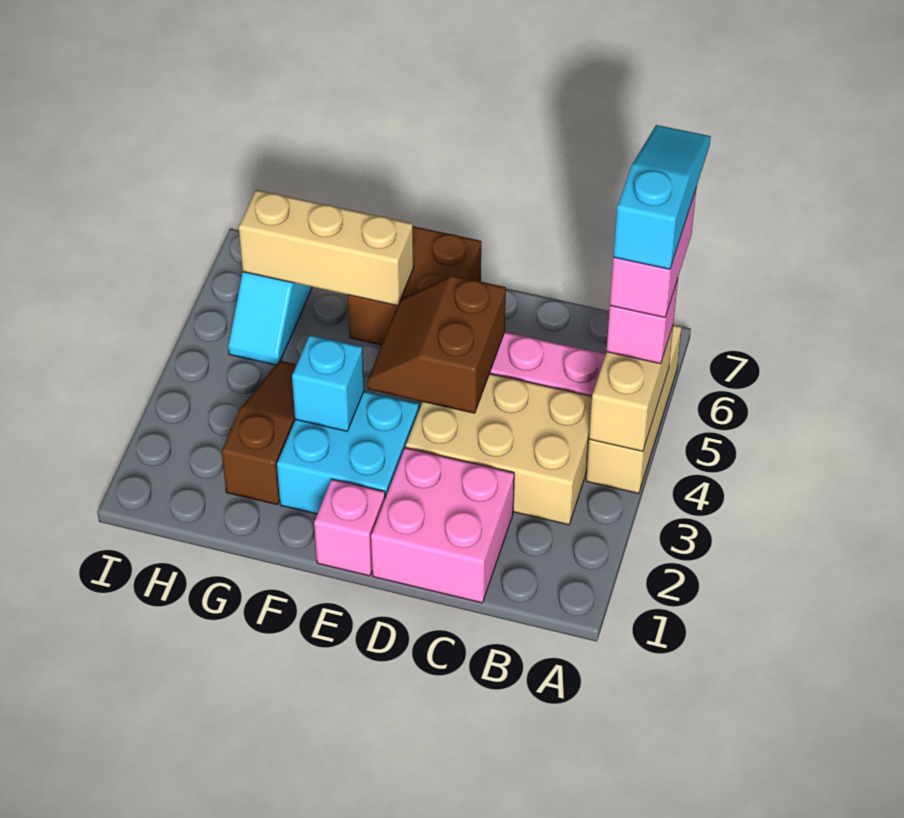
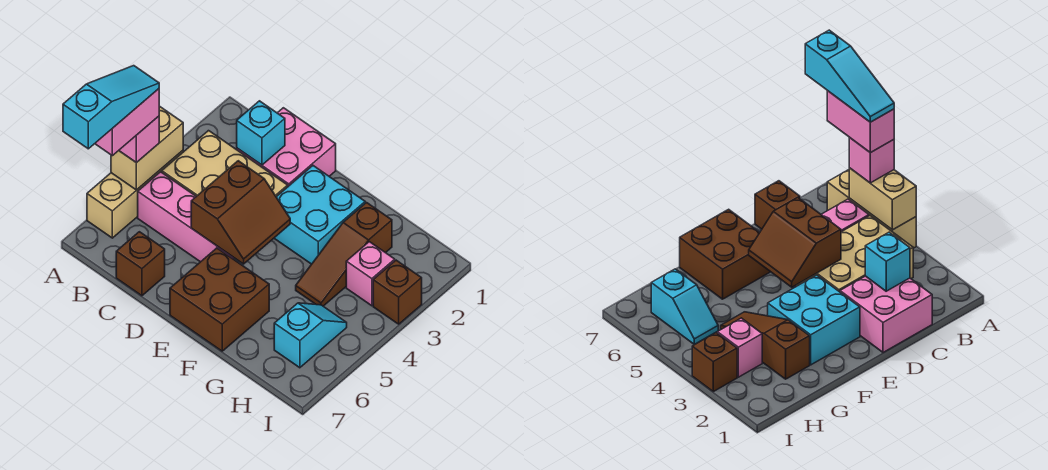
cyan 1x3 slope [613,125,711,269] -> cyan 1x3 slope turned to [63,66,159,149]
none -> brown 1x1 brick [116,232,165,296]
pink 1x1 brick [314,479,385,576] -> pink 1x1 brick moved to [346,242,395,306]
cyan 1x1 brick [292,335,364,431] -> cyan 1x1 brick moved to [237,101,285,165]
tan 1x3 brick [239,190,414,306] -> none
none -> brown 1x1 brick [373,260,422,324]

